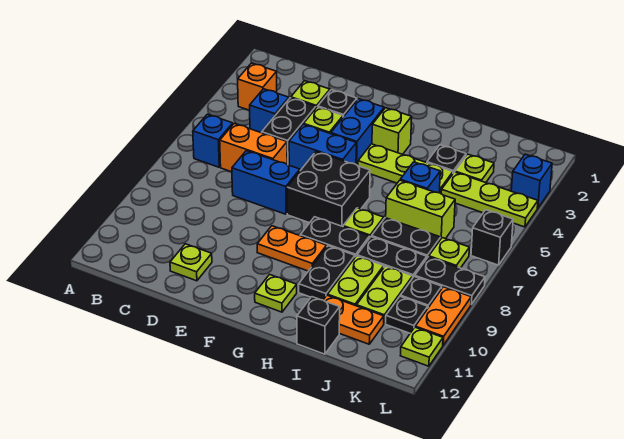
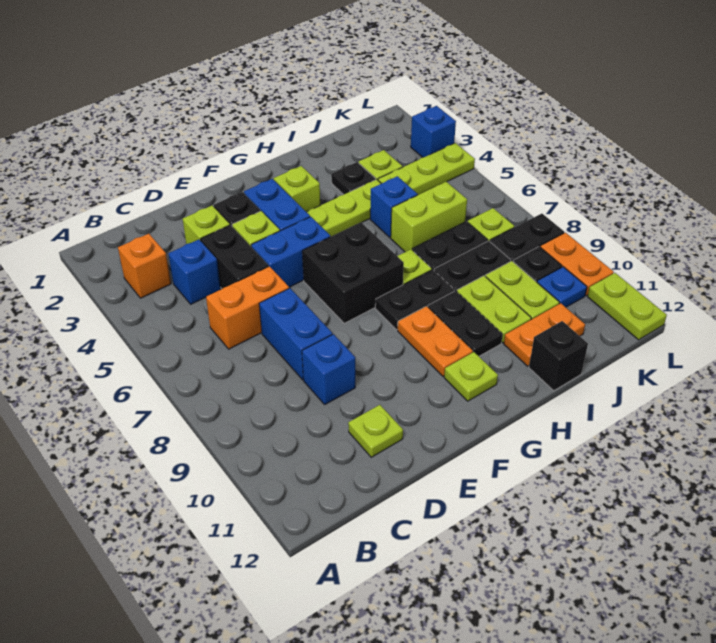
blue 1x1 brick [193,114,233,167] -> blue 1x1 brick moved to [302,334,355,404]
blue 1x2 brick [232,151,300,214] -> blue 1x2 brick turned to [259,288,332,380]
orange 1x2 plate [257,226,327,271] -> orange 1x2 plate turned to [398,306,473,377]
black 1x1 plate [386,296,428,333] -> blue 1x1 plate [537,267,587,307]
black 1x1 brick [471,210,513,265] -> none
lime 1x1 plate [400,327,443,366] -> lime 1x2 plate [588,273,667,340]

